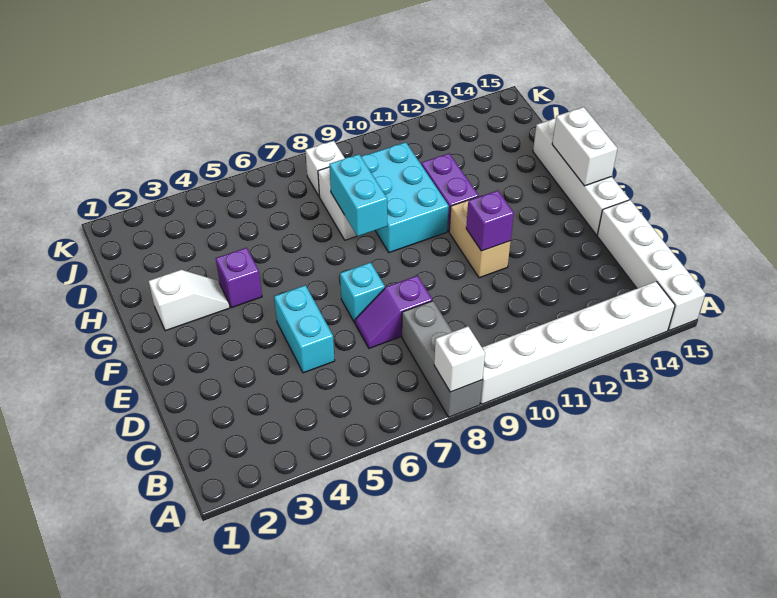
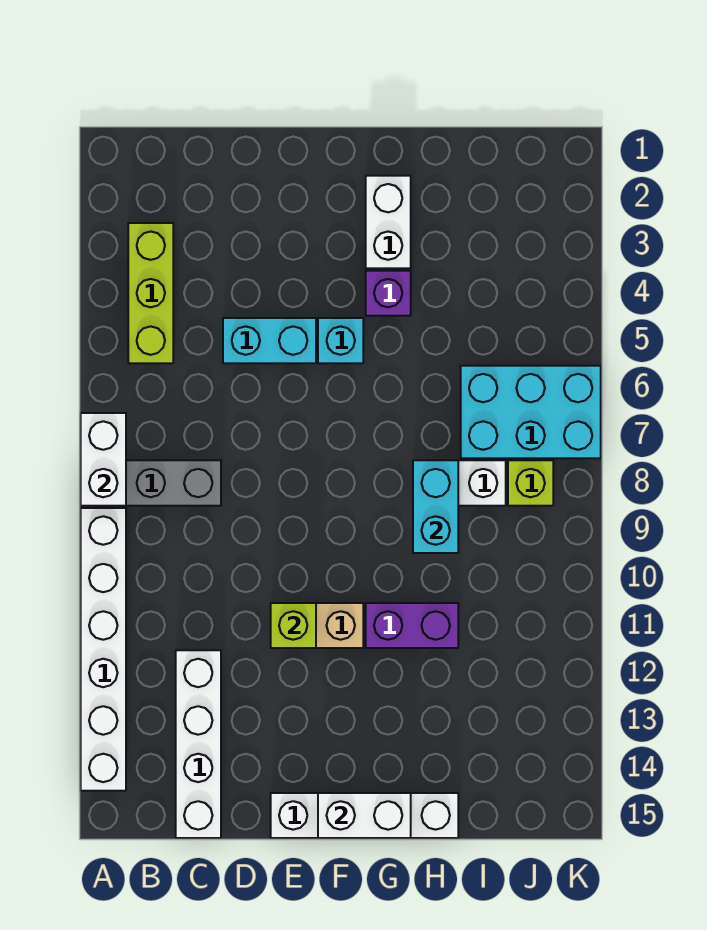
white 1x1 brick [434,326,485,392] -> white 1x2 brick [81,413,126,506]
white 1x4 brick [597,200,705,331] -> white 1x4 brick turned to [176,650,221,838]
none -> lime 1x3 brick [128,223,173,363]
purple 1x2 slope [355,276,432,348] -> none
cyan 1x1 brick [340,262,385,323] -> cyan 1x1 brick moved to [318,318,363,363]
purple 1x1 brick [466,190,514,251] -> lime 1x1 brick [271,603,316,648]
white 1x2 slope [149,270,230,331] -> white 1x2 brick [366,176,411,268]
cyan 1x2 brick [329,154,387,236] -> cyan 1x2 brick turned to [413,460,458,553]
cyan 2x3 brick [361,142,449,253] -> cyan 2x3 brick moved to [461,366,601,458]
white 1x1 brick [305,141,345,197] -> lime 1x1 brick [508,460,553,506]

